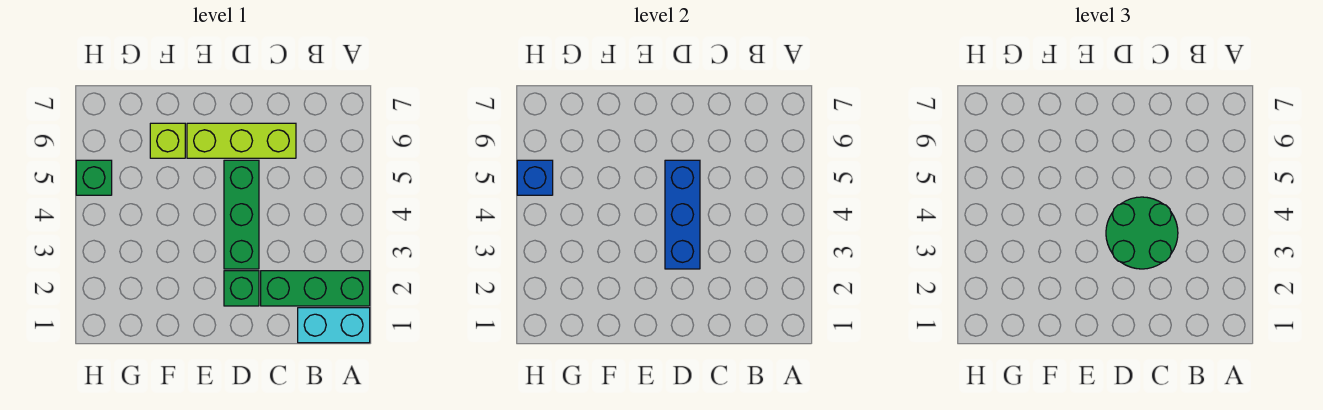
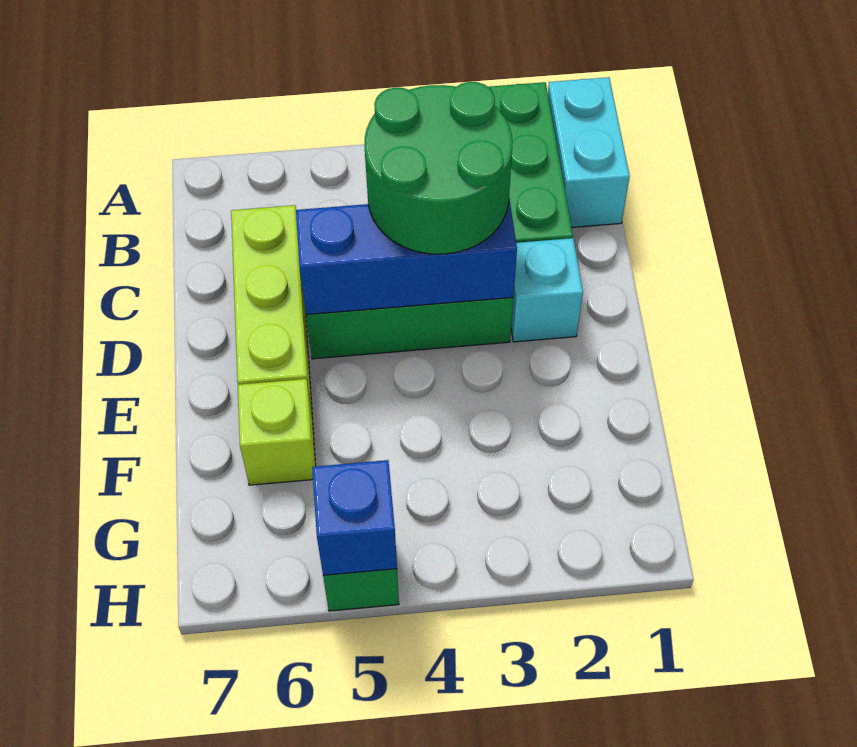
green 1x1 brick [224,271,259,306] -> cyan 1x1 brick [511,238,583,342]

